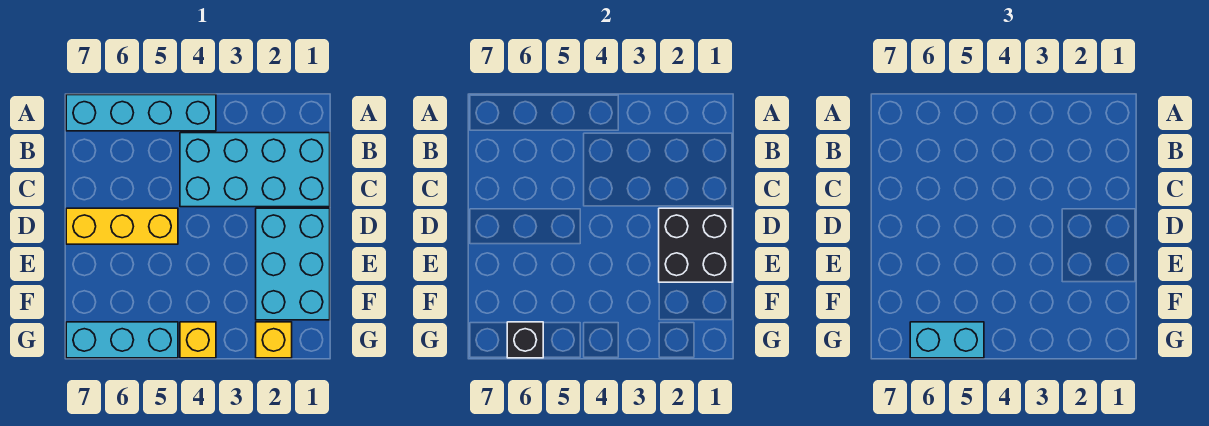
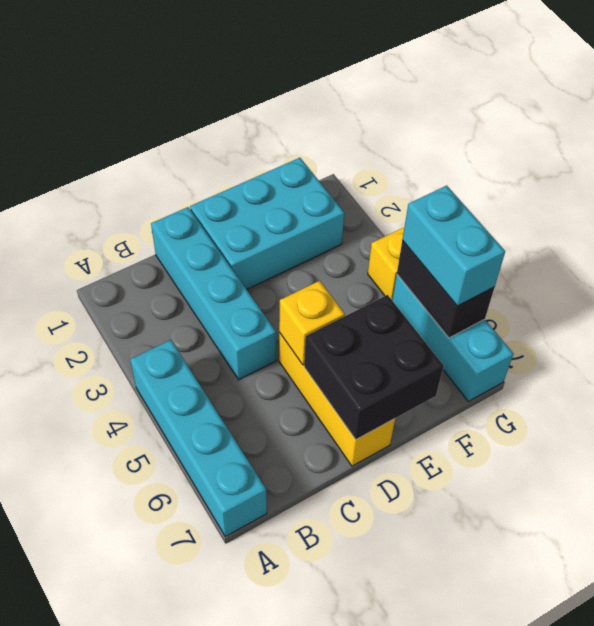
cyan 2x4 brick [180,133,330,207] -> cyan 1x4 brick [151,207,276,380]
black 2x2 brick [659,208,733,282] -> black 2x2 brick moved to [304,295,444,440]
yellow 1x1 brick [256,322,292,358] -> yellow 1x1 brick moved to [279,281,345,365]
black 1x1 brick [507,322,543,358] -> black 1x2 brick [397,241,495,338]

